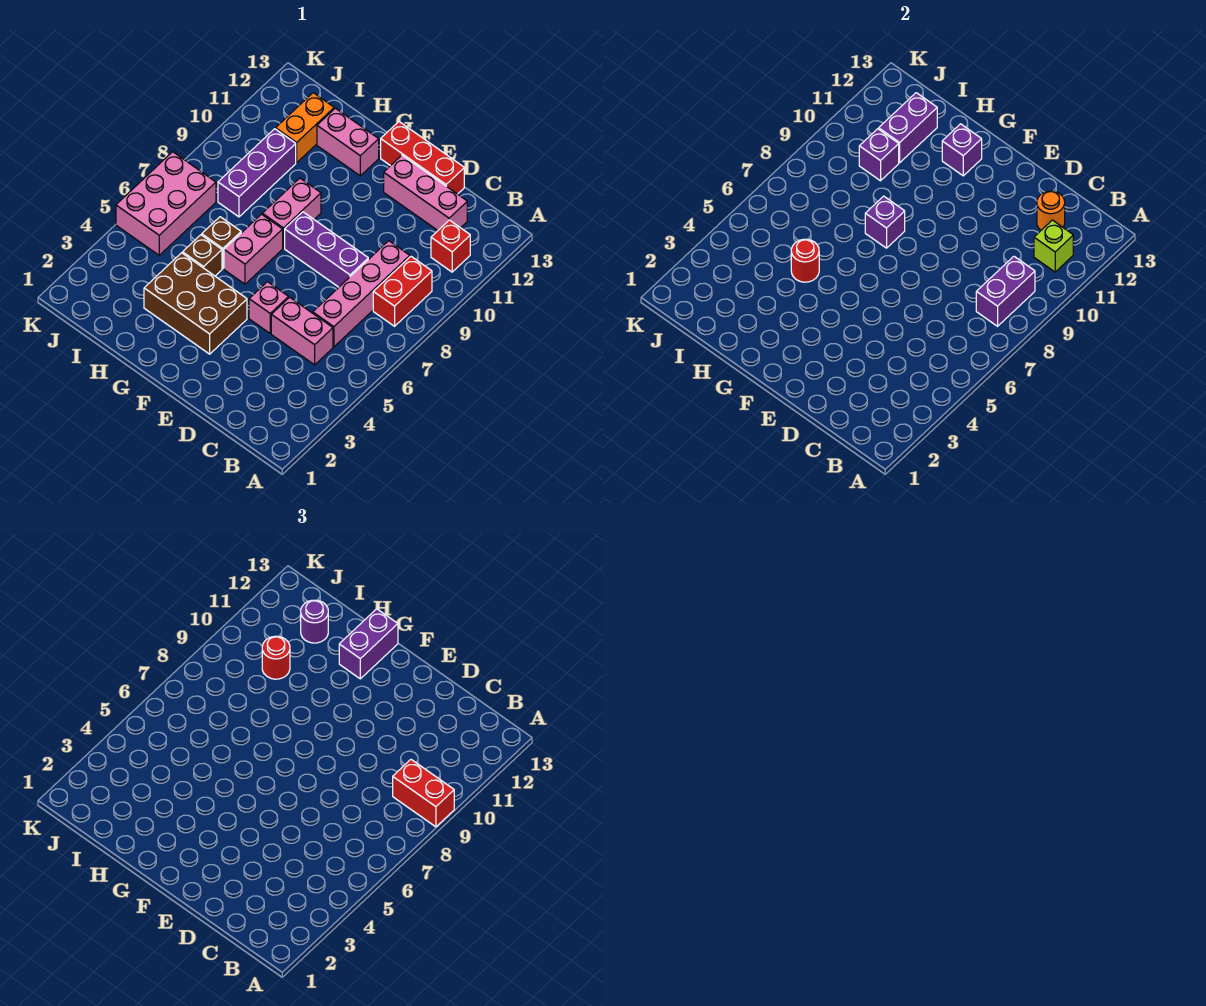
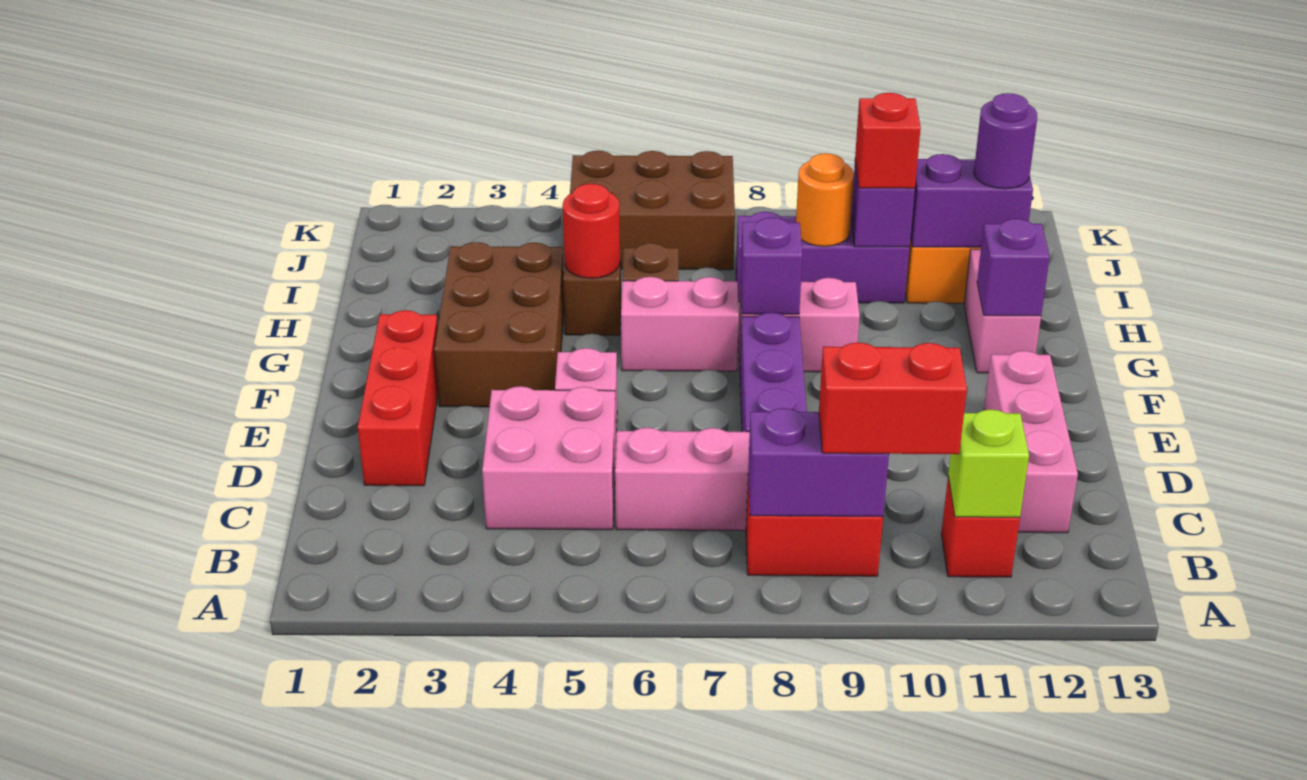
red 1x2 brick [393,760,454,827] -> red 1x2 brick turned to [819,343,967,454]
pink 1x2 brick [271,297,333,365] -> pink 2x2 brick [482,386,616,530]
orange 1x1 round brick [1037,191,1065,230] -> orange 1x1 round brick moved to [796,153,854,246]
red 1x3 brick [381,122,464,194] -> red 1x3 brick moved to [358,310,438,486]
purple 1x2 brick [339,609,398,679] -> none
red 1x1 round brick [262,636,290,679] -> red 1x1 brick [855,93,921,188]
pink 2x3 brick [116,152,216,255] -> brown 2x3 brick [570,151,735,270]

